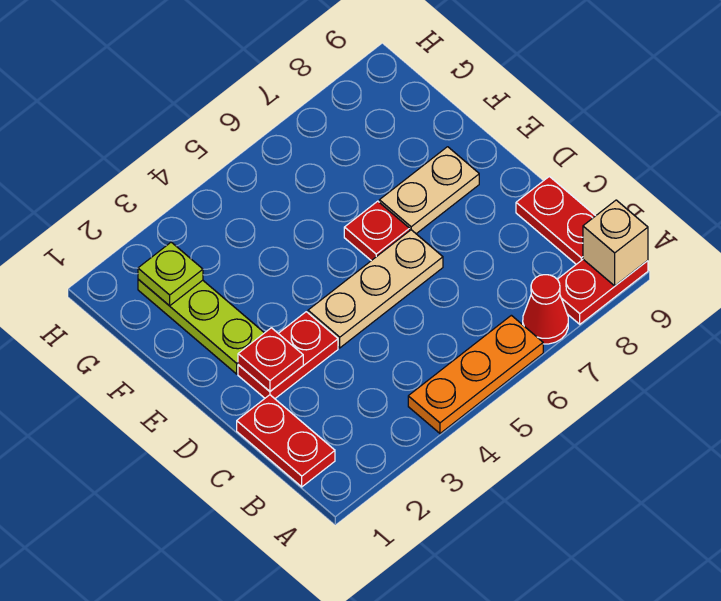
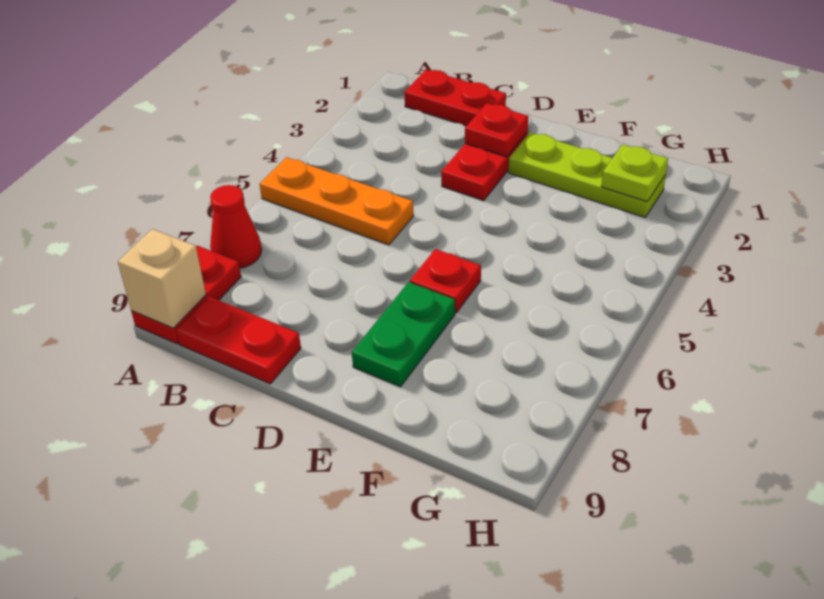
orange 1x3 plate [408,315,543,433] -> orange 1x3 plate turned to [260,157,414,245]
tan 1x3 plate [308,230,443,348] -> none
tan 1x2 plate [379,147,479,234] -> green 1x2 plate [352,282,455,387]

